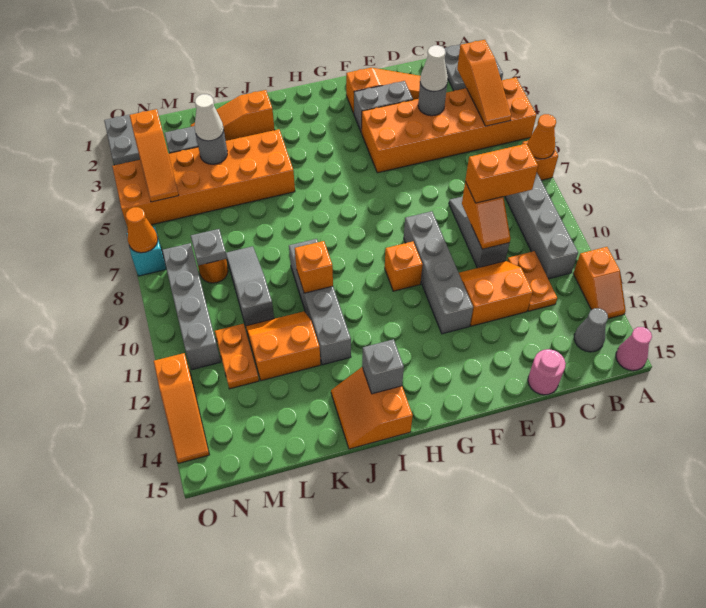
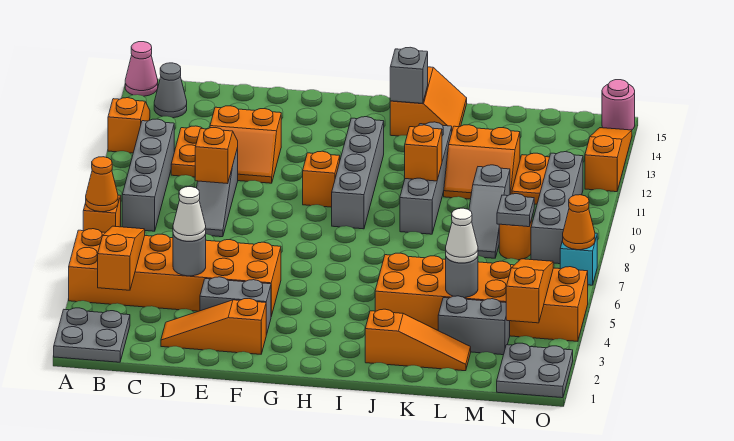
orange 1x2 brick [465,144,538,203] -> none
pink 1x1 round brick [528,349,566,395] -> pink 1x1 round brick moved to [602,80,635,130]
grey 1x4 brick [404,211,473,334] -> grey 1x4 brick moved to [332,117,384,229]

